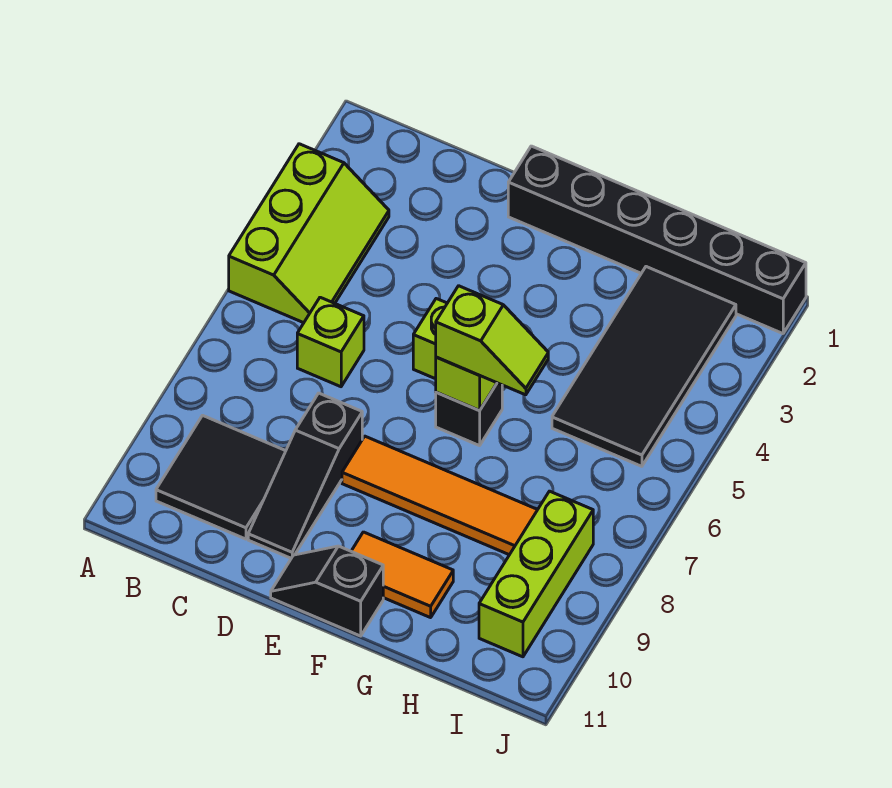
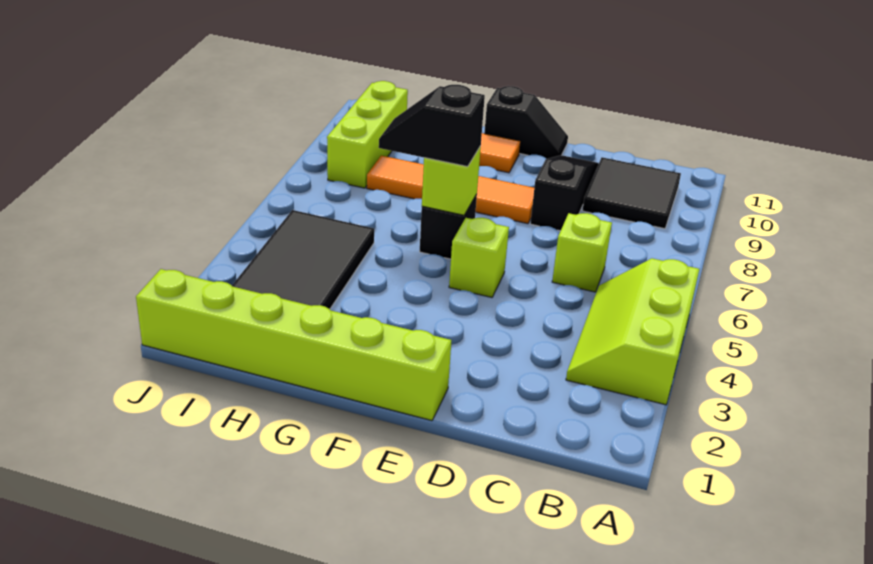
black 1x6 brick [508,146,806,334] -> lime 1x6 brick [136,269,451,421]
lime 1x2 slope [436,286,548,395] -> black 1x2 slope [379,85,485,167]

